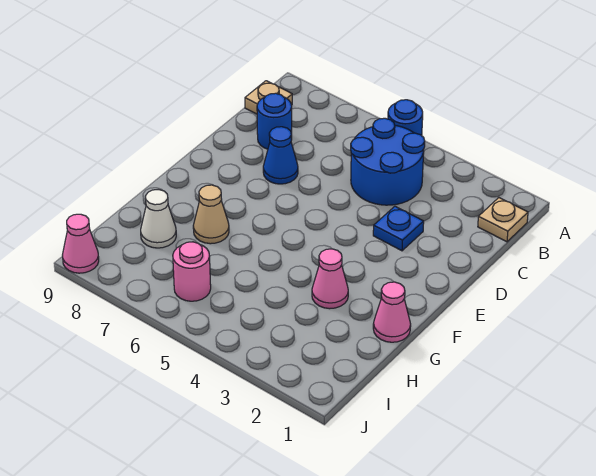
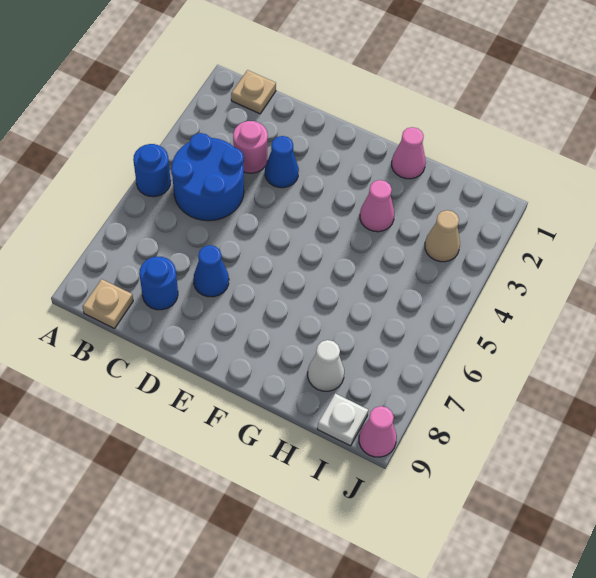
blue 1x1 plate [373,206,424,251] -> blue 1x1 cone [265,136,299,188]
tan 1x1 cone [193,185,229,244] -> tan 1x1 cone moved to [425,210,460,262]
pink 1x1 round brick [173,242,211,301] -> pink 1x1 round brick moved to [233,121,268,173]
none -> white 1x1 plate [317,393,368,446]

